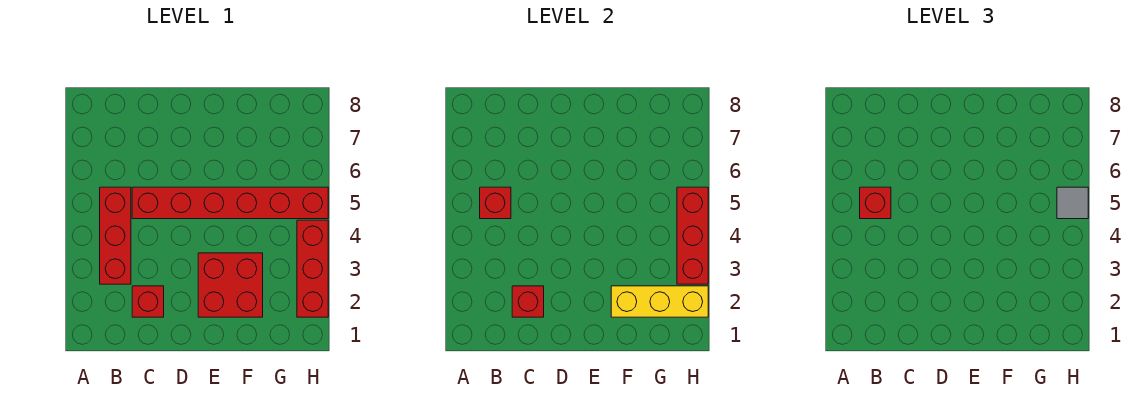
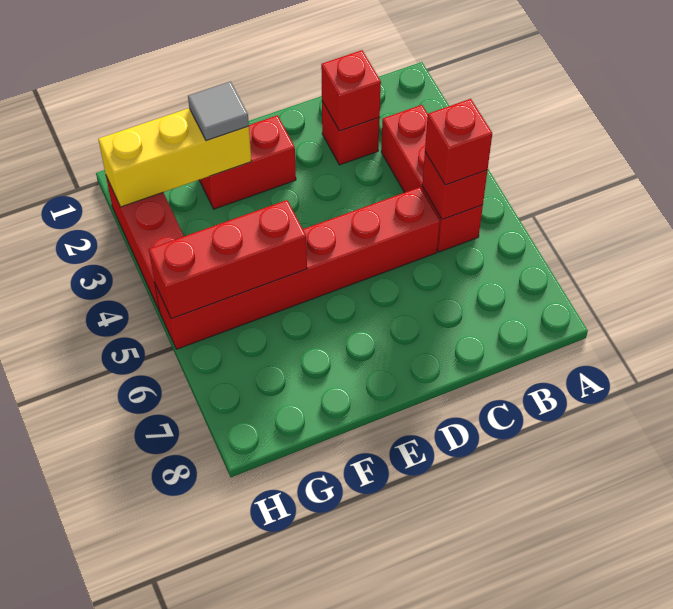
red 2x2 brick [198,253,263,317] -> red 1x2 brick [199,115,296,209]
red 1x3 brick [677,187,708,284] -> red 1x3 brick turned to [149,200,307,319]
grey 1x1 tile [1057,187,1088,219] -> grey 1x1 tile moved to [188,82,249,141]

